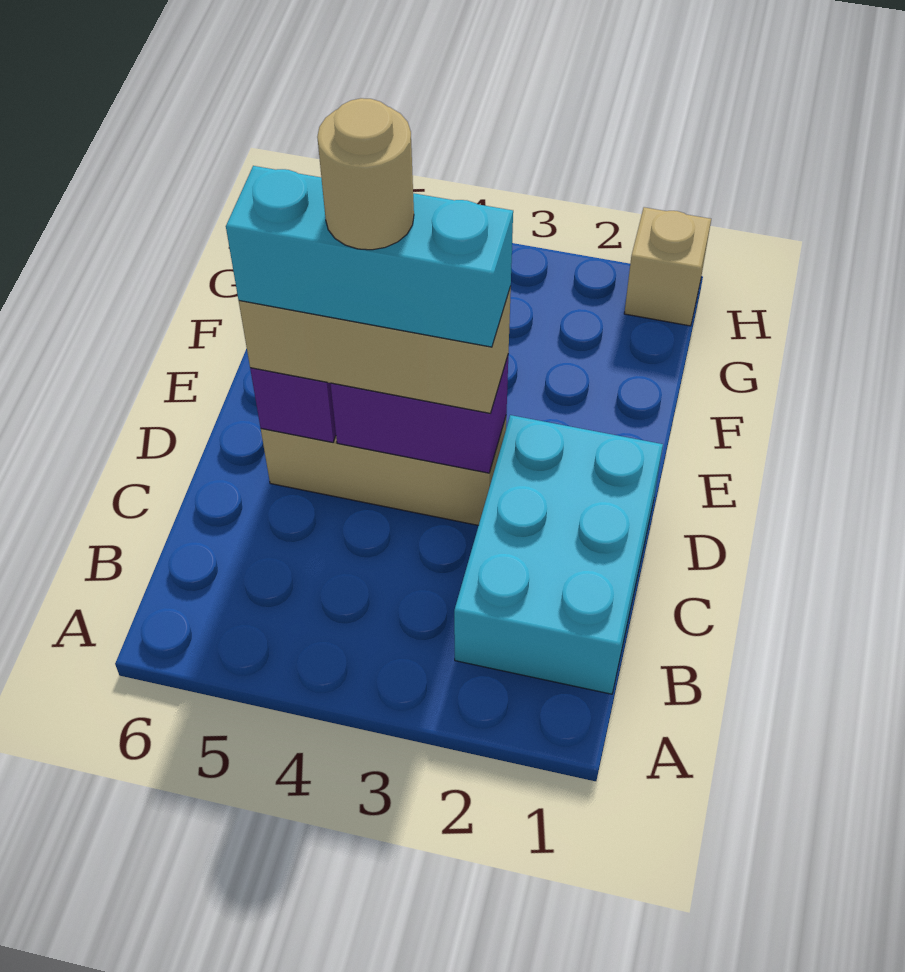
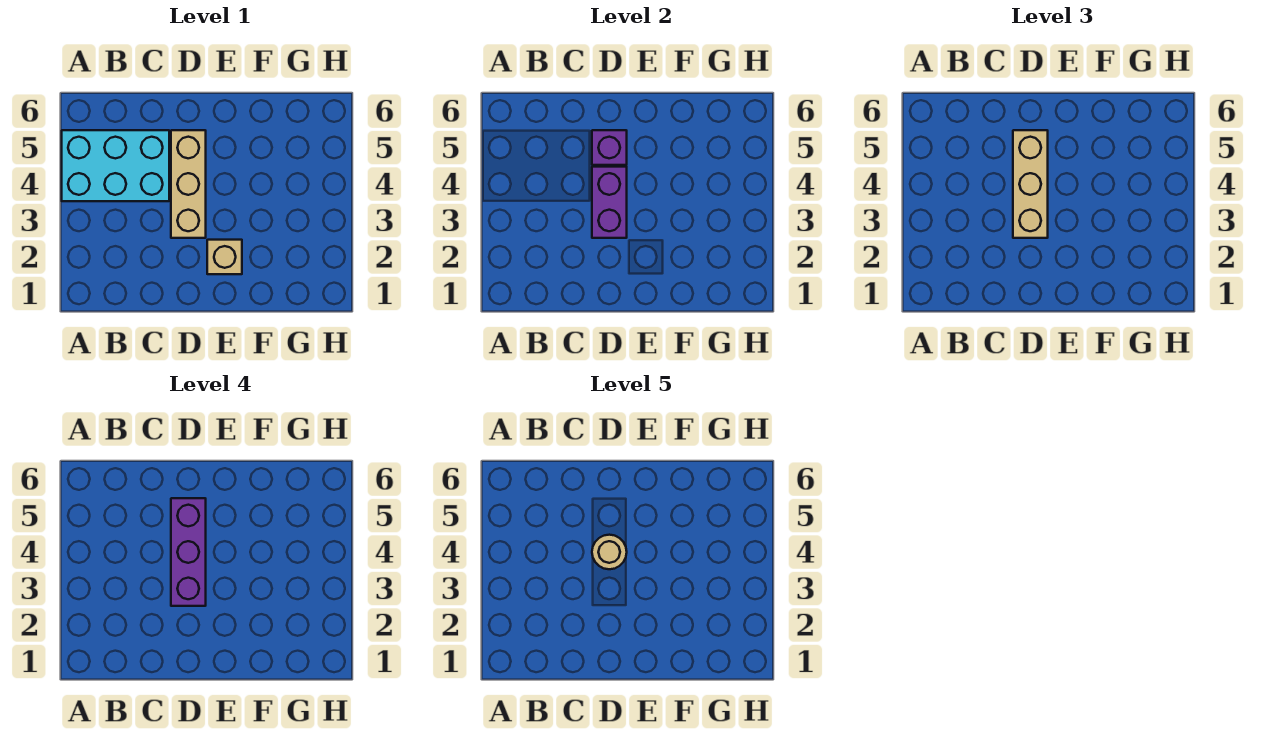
cyan 2x3 brick [454,415,663,694] -> cyan 2x3 brick moved to [62,130,169,201]
cyan 1x3 brick [226,166,513,347] -> purple 1x3 brick [171,498,206,606]
tan 1x1 brick [624,207,711,326] -> tan 1x1 brick moved to [207,240,242,274]

